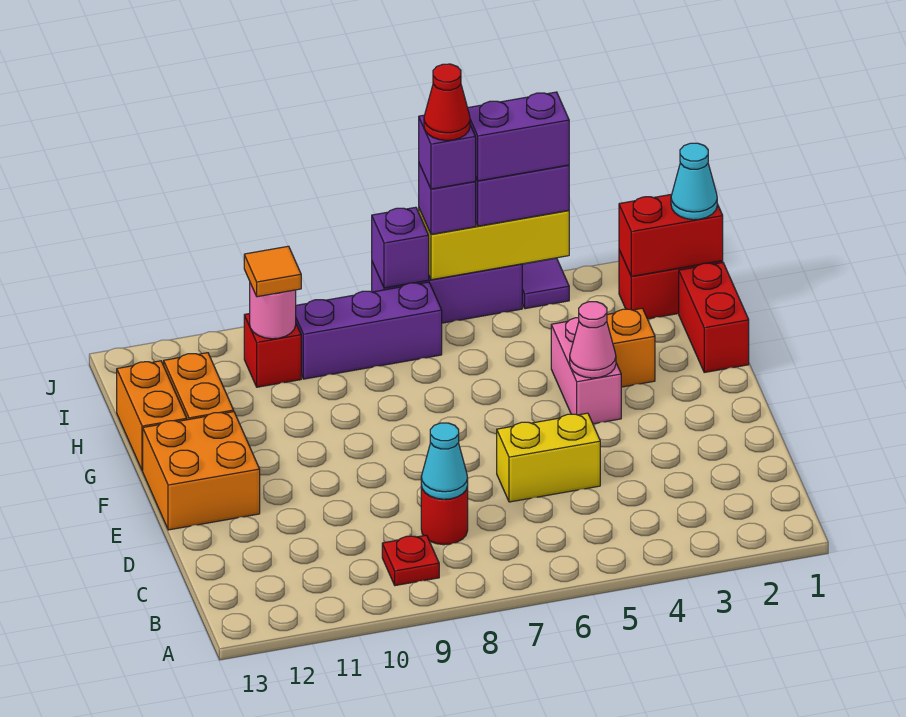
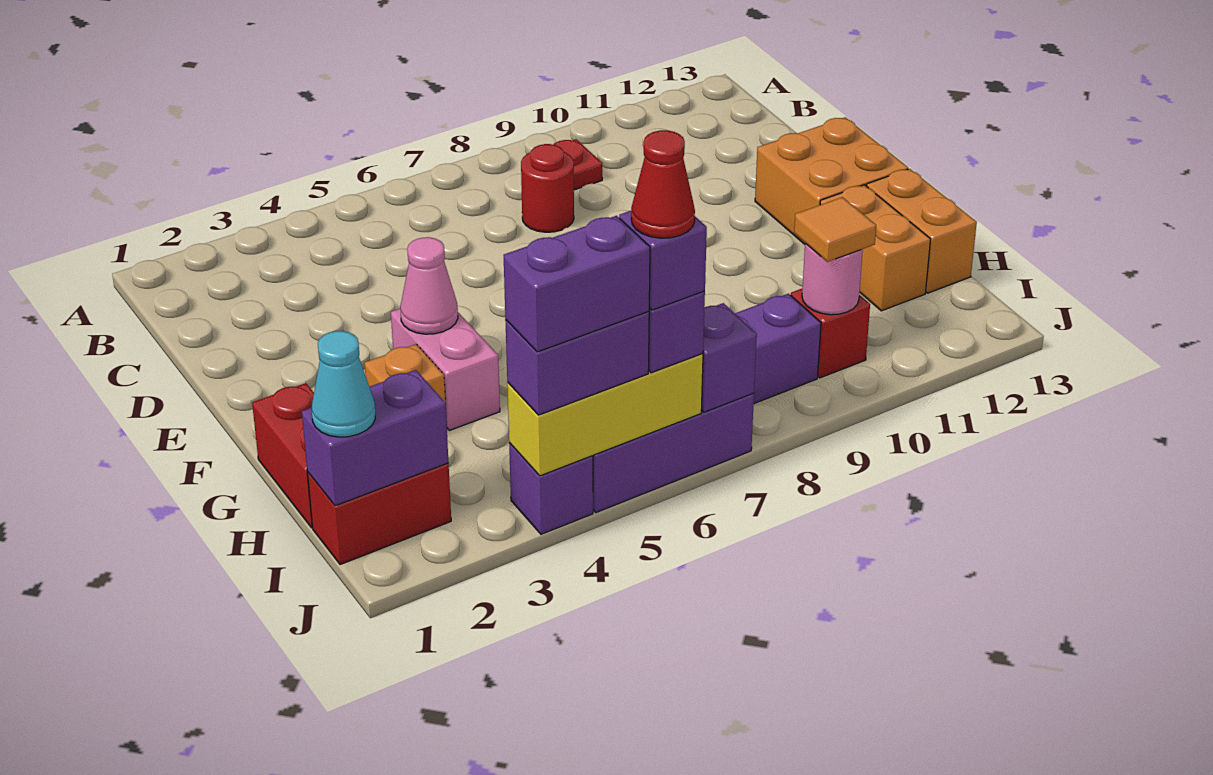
cyan 1x1 cone [421,423,468,499] -> none
yellow 1x2 brick [497,413,600,502] -> none
red 1x2 brick [619,194,723,276] -> purple 1x2 brick [302,370,449,506]
purple 1x1 tile [522,258,569,309] -> purple 1x1 brick [509,443,593,534]

